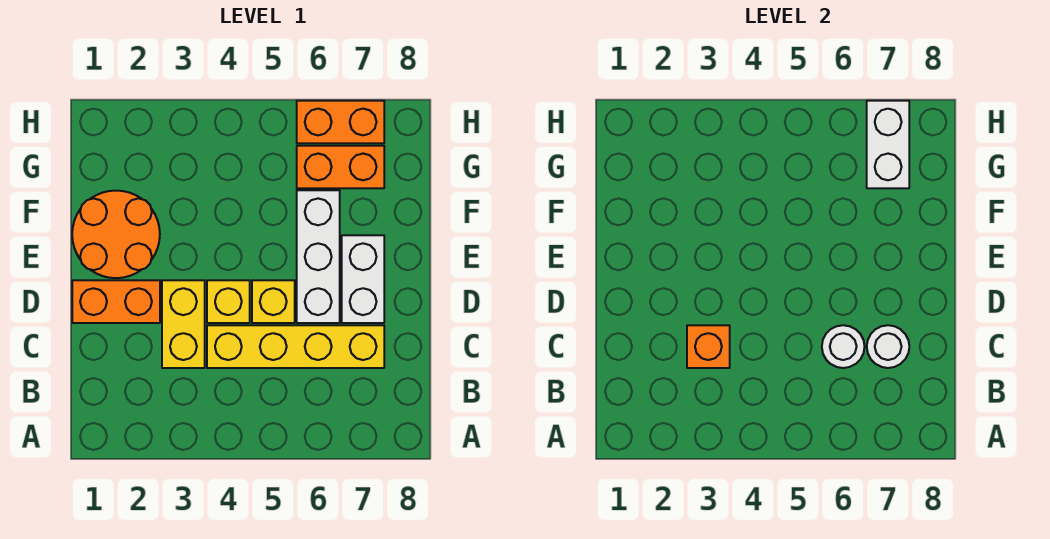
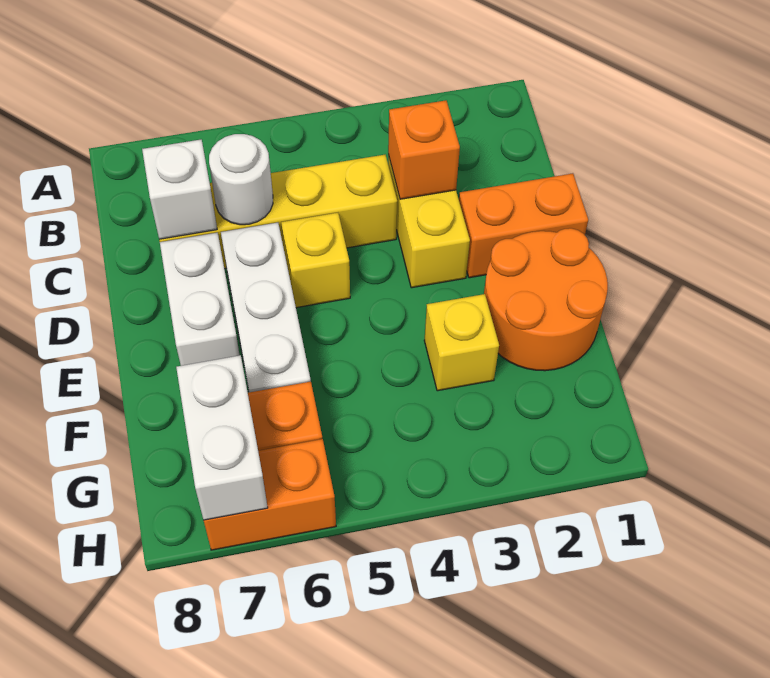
white 1x1 round brick [867,325,909,368] -> white 1x1 brick [142,140,217,240]
yellow 1x1 brick [207,280,250,323] -> yellow 1x1 brick moved to [424,294,499,391]

